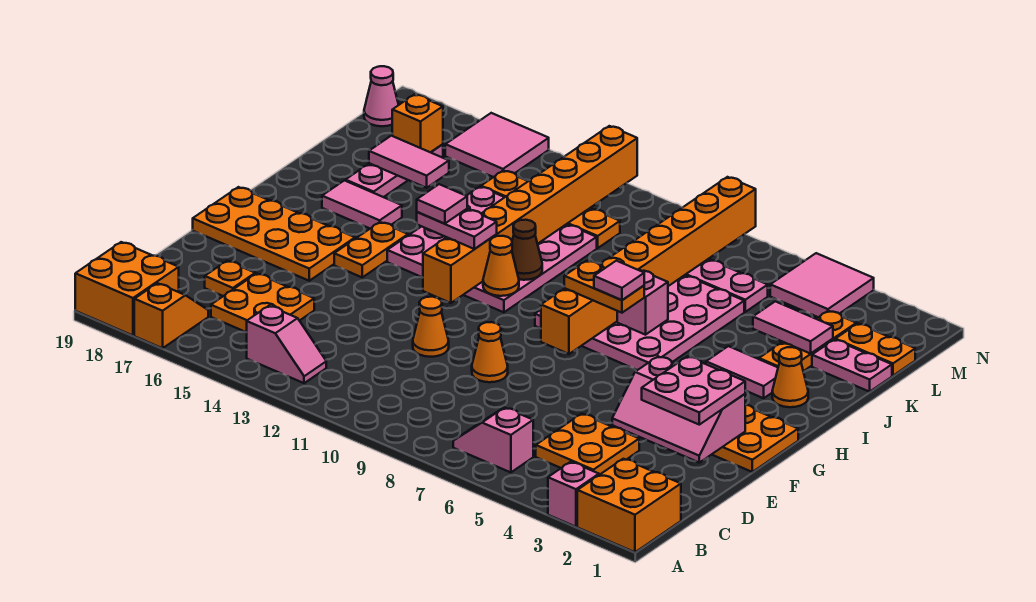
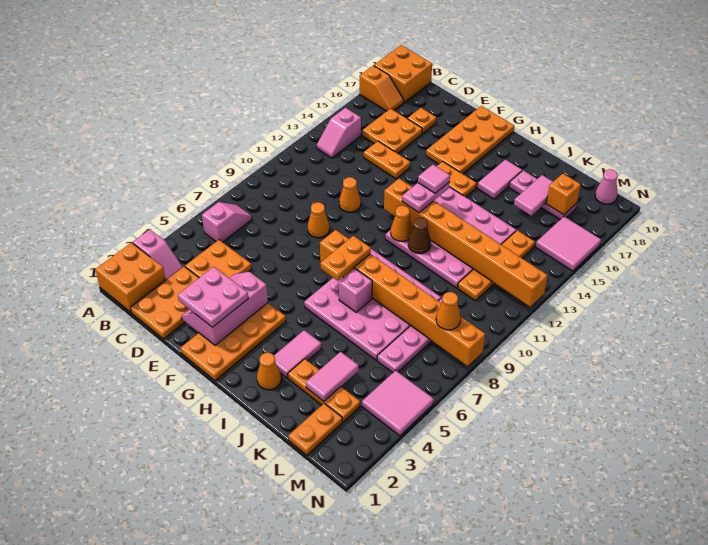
none -> orange 2x3 plate [130,267,199,339]
none -> orange 1x2 plate [364,141,410,179]
pink 1x1 tile [594,261,644,300] -> none
pink 1x2 plate [812,340,892,392] -> none
none -> orange 1x1 cone [436,292,461,330]

